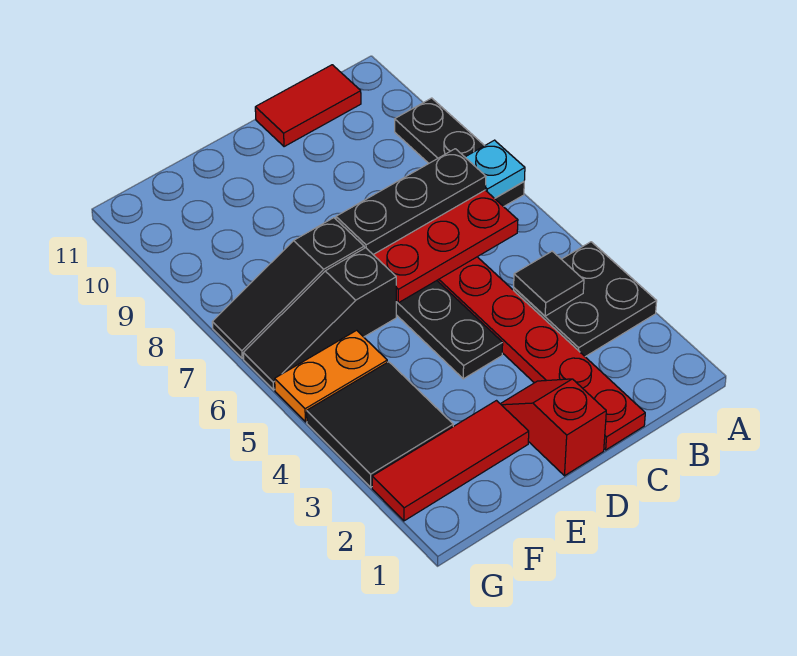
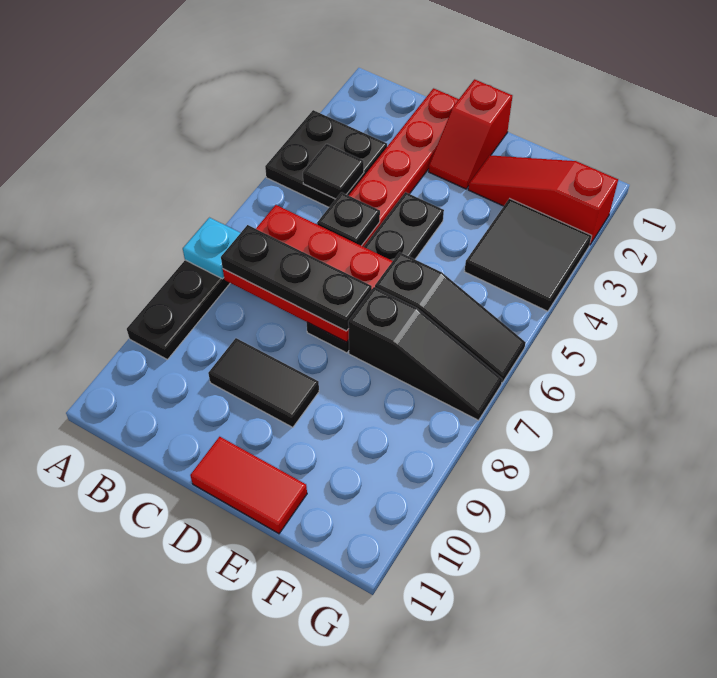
red 1x2 tile [255,65,361,147] -> red 1x2 tile moved to [190,437,307,534]
none -> black 1x1 plate [317,192,380,246]
none -> black 1x2 tile [208,338,319,427]
red 1x3 tile [372,401,529,521] -> red 1x3 slope [468,155,618,244]
orange 1x2 plate [275,330,387,422] -> none

